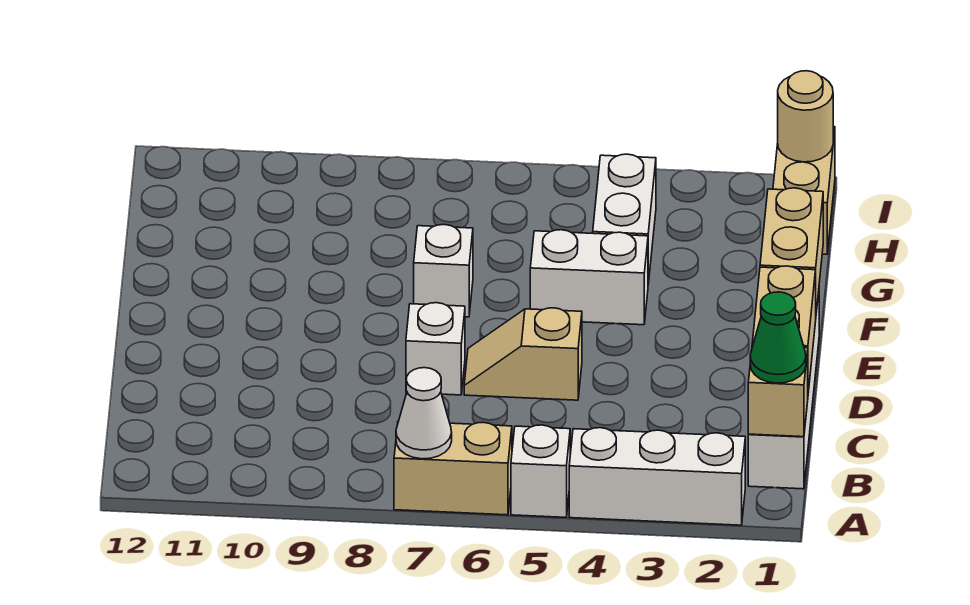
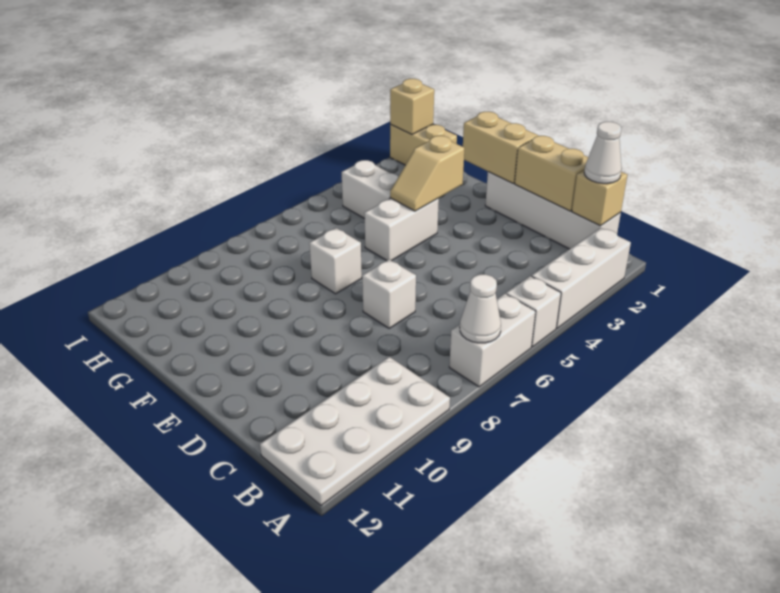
tan 1x2 brick [394,421,512,515] -> white 1x2 brick [449,294,536,387]
none -> white 2x4 plate [260,357,450,505]
green 1x1 cone [750,292,806,383] -> white 1x1 cone [584,122,622,184]
tan 1x2 slope [464,308,582,400] -> tan 1x2 slope moved to [390,136,464,211]
tan 1x1 round brick [778,71,833,162] -> tan 1x1 brick [390,79,434,135]

